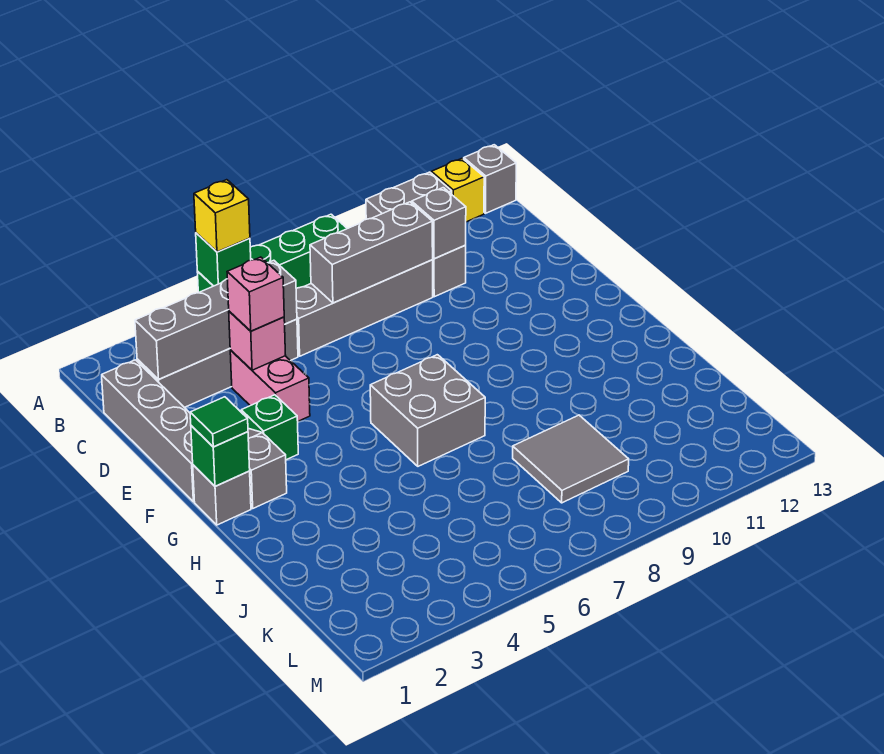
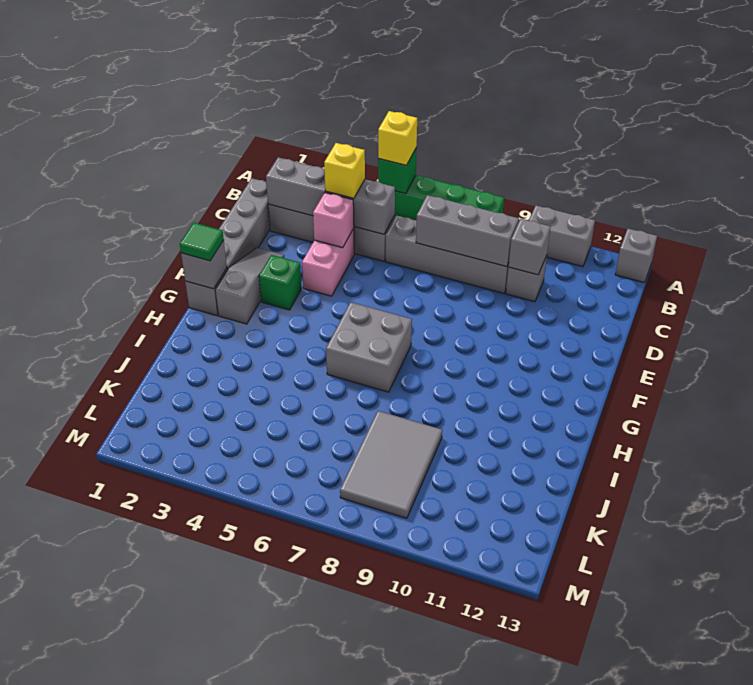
yellow 1x1 brick [431,158,484,222] -> yellow 1x1 brick moved to [324,143,365,198]
pink 1x1 brick [227,257,284,331] -> none
green 1x1 brick [191,426,250,486] -> grey 1x1 brick [181,240,227,289]
grey 2x2 tile [513,415,629,503] -> grey 2x3 tile [340,411,442,518]

